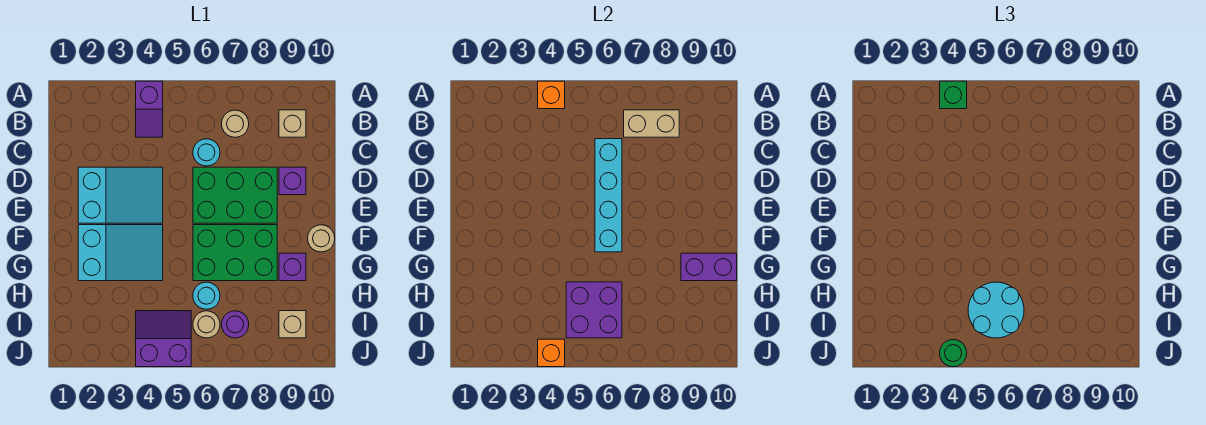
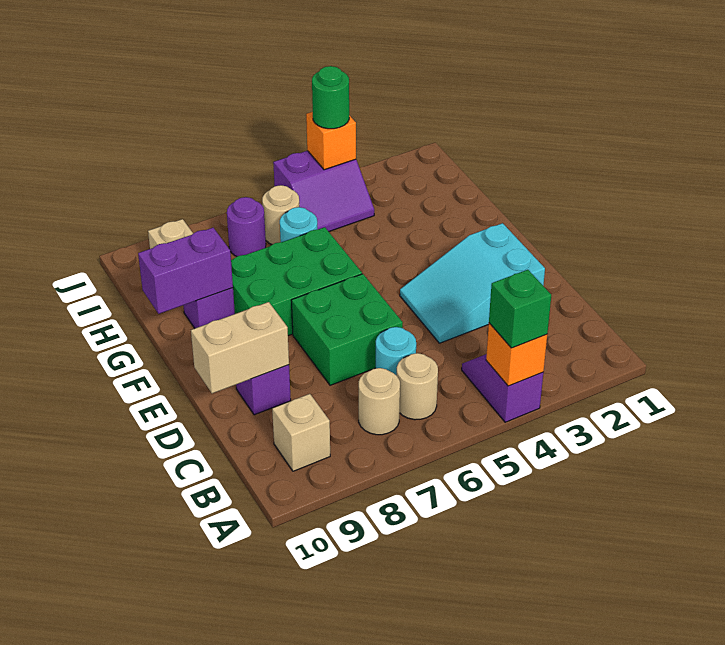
tan 1x2 brick [624,110,679,137] -> tan 1x2 brick moved to [191,302,289,393]
cyan 1x4 brick [595,139,622,252] -> none
green 2x3 brick [193,167,277,223] -> green 2x2 brick [291,274,403,385]
cyan 2x3 slope [78,225,163,281] -> none
tan 1x1 round brick [308,225,335,252] -> tan 1x1 round brick moved to [397,353,438,420]
purple 2x2 brick [566,282,622,338] -> none
cyan 2x2 round brick [968,282,1024,338] -> none

